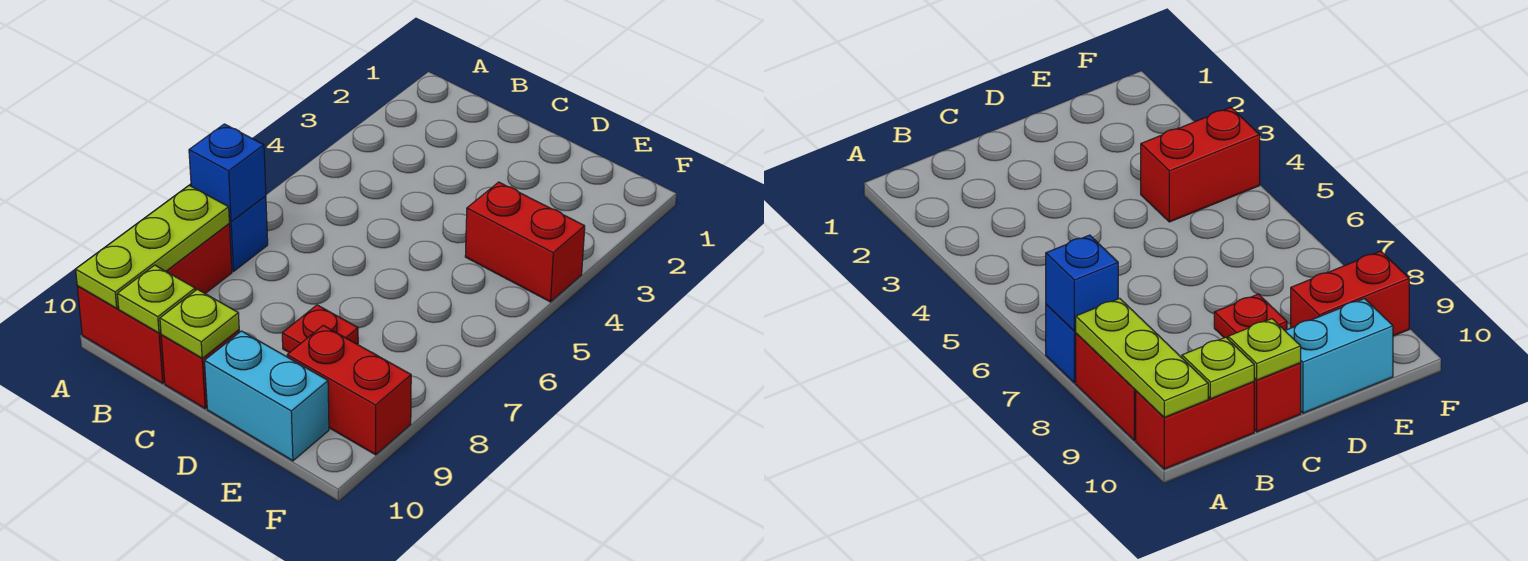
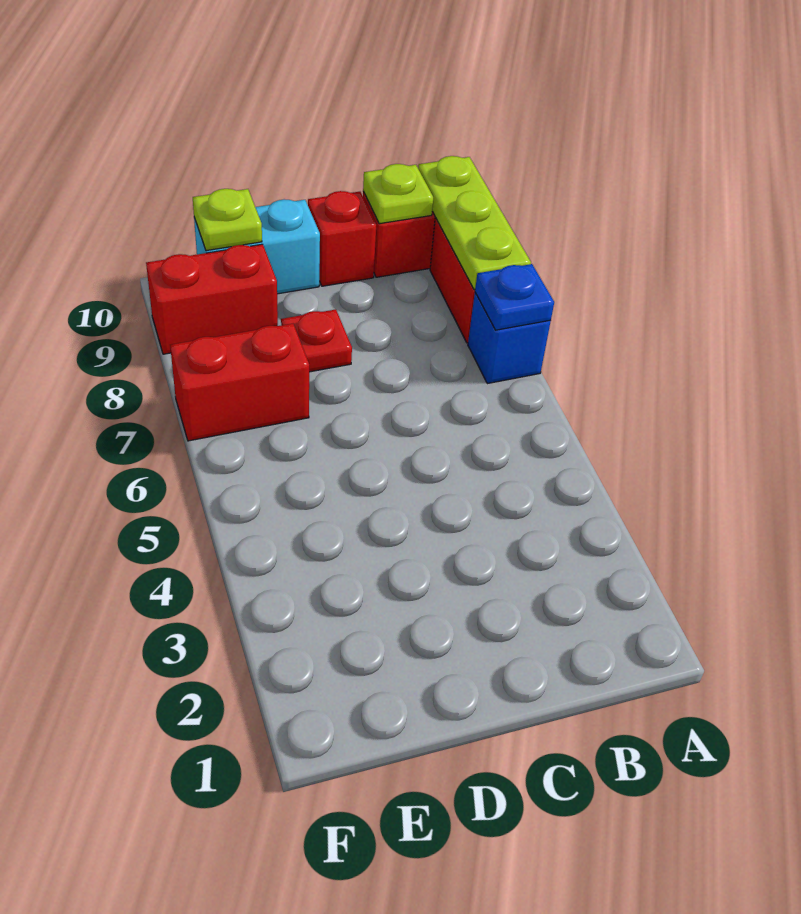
blue 1x1 brick [189,124,266,221] -> blue 1x1 plate [475,264,554,330]
lime 1x1 plate [160,289,239,358] -> lime 1x1 plate moved to [193,189,262,251]
red 1x2 brick [465,182,585,302] -> red 1x2 brick moved to [170,324,309,441]

